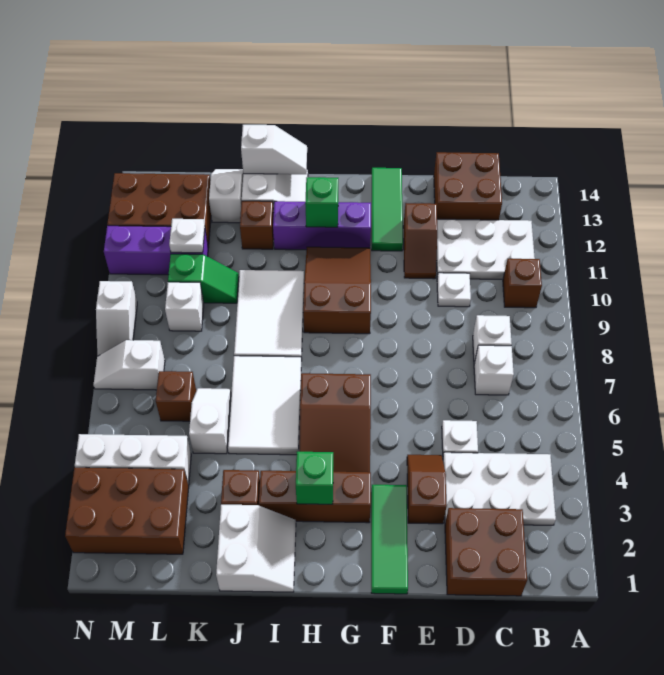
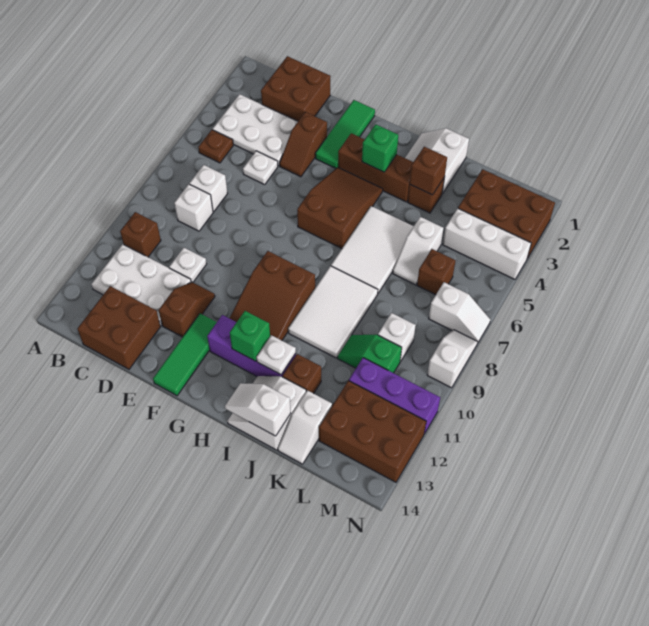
none -> brown 1x1 plate [198,130,233,163]
none -> brown 1x1 brick [410,147,447,195]
white 1x1 plate [169,219,205,253] -> white 1x1 plate moved to [257,335,296,375]

